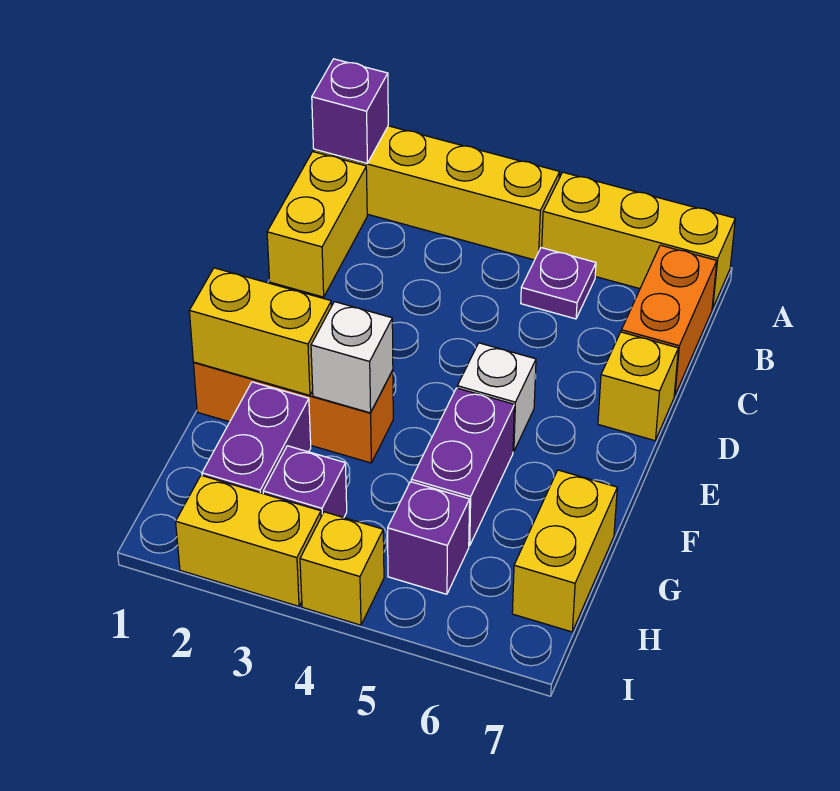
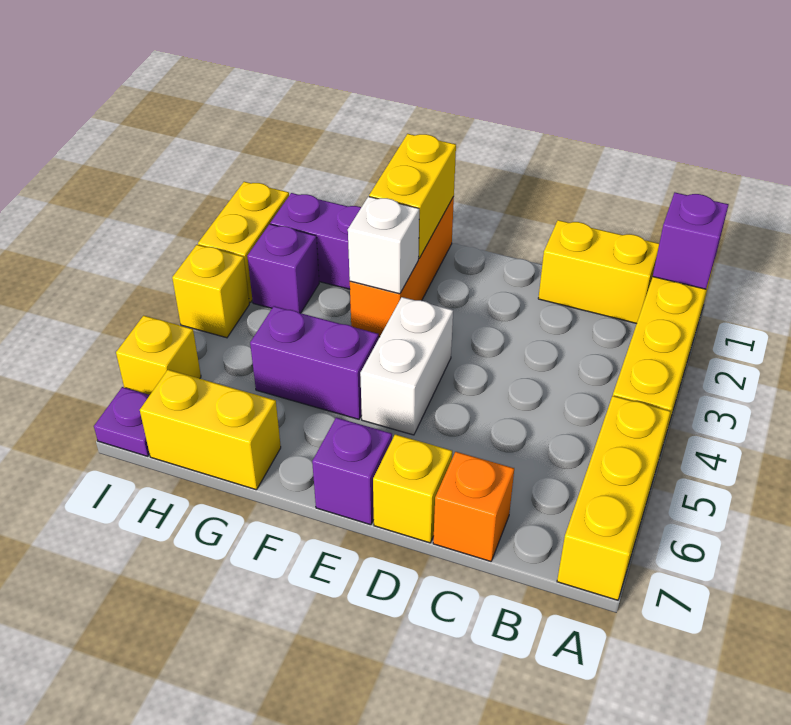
purple 1x1 plate [521,248,596,319] -> purple 1x1 plate moved to [94,387,150,456]
orange 1x2 brick [621,245,717,396] -> orange 1x1 brick [433,452,514,561]
white 1x1 brick [457,343,536,452] -> white 1x2 brick [360,297,453,435]
purple 1x1 brick [388,482,470,594] -> purple 1x1 brick moved to [312,418,392,525]
none -> yellow 1x1 brick [116,316,201,395]

